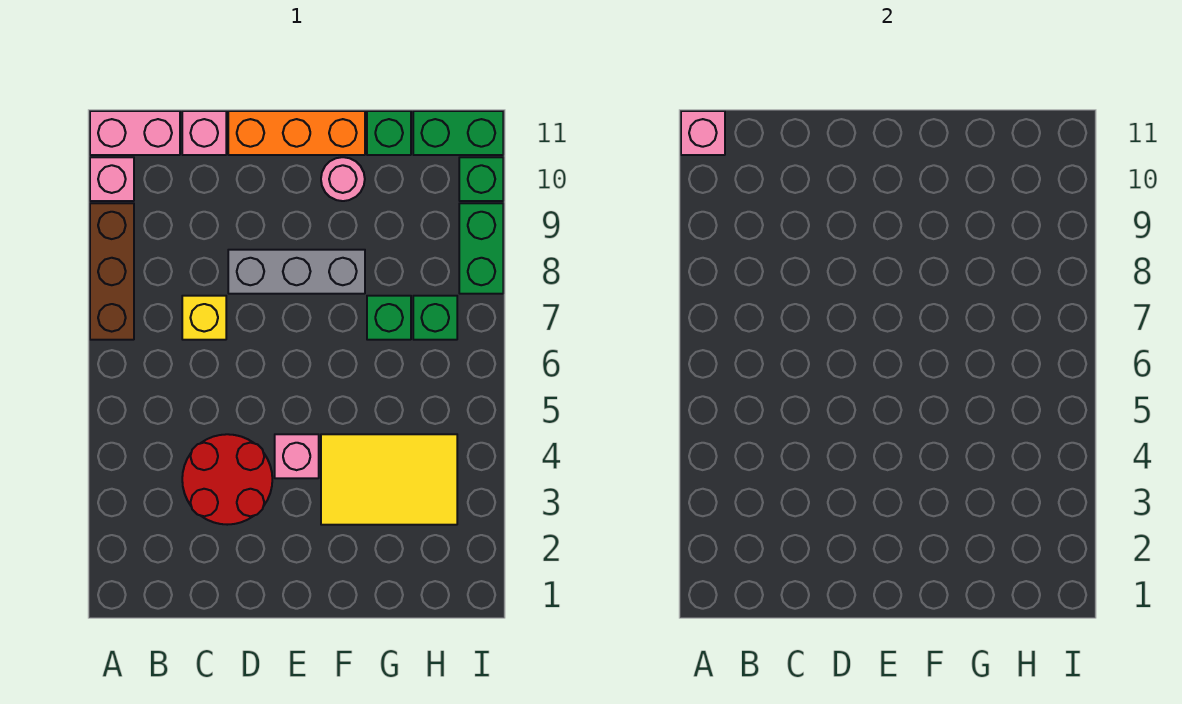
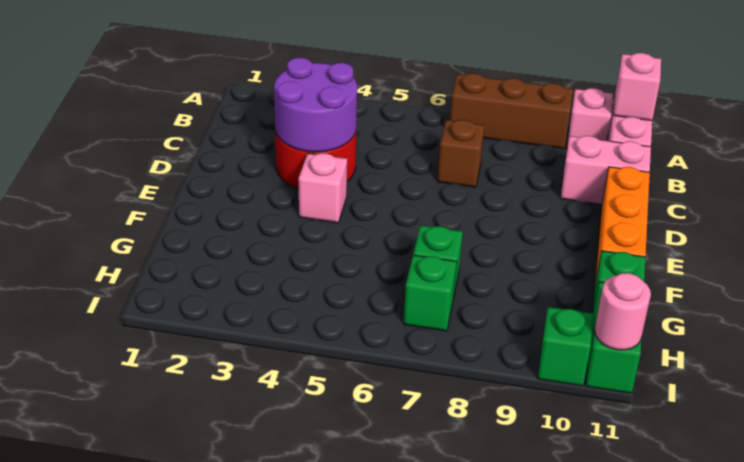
none -> purple 2x2 round brick [274,58,357,152]
yellow 1x1 brick [182,296,226,340] -> brown 1x1 brick [437,120,485,187]
pink 1x1 brick [182,111,226,155] -> pink 1x2 brick [561,136,651,204]
grey 1x3 brick [228,250,365,294] -> none
yellow 2x3 tile [321,434,457,525] -> none
pink 1x1 round brick [321,157,365,201] -> pink 1x1 round brick moved to [595,273,651,350]
green 1x2 brick [459,203,503,294] -> none

